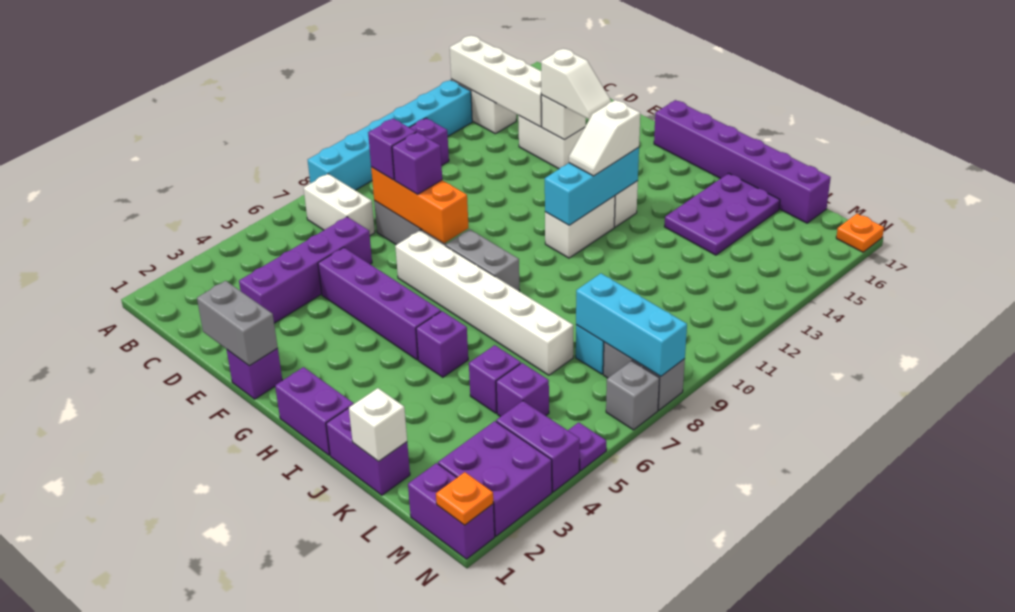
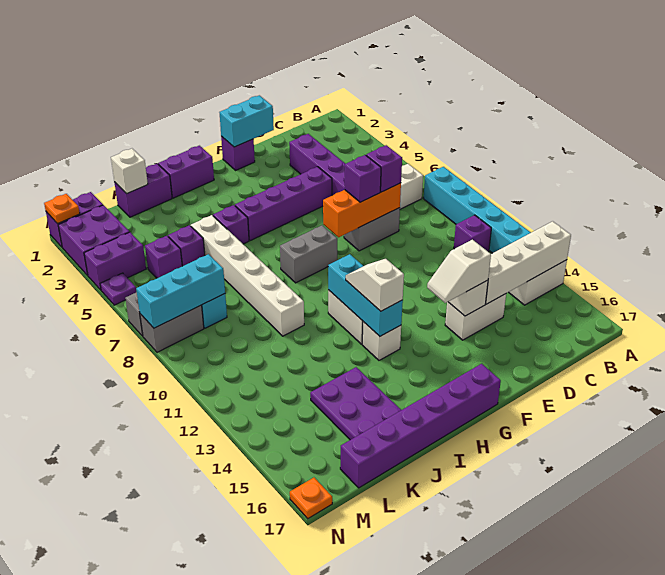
grey 1x2 brick [197,281,278,366] -> cyan 1x2 brick [219,95,274,147]
white 1x6 brick [395,231,573,375] -> white 1x6 brick turned to [191,215,304,336]

